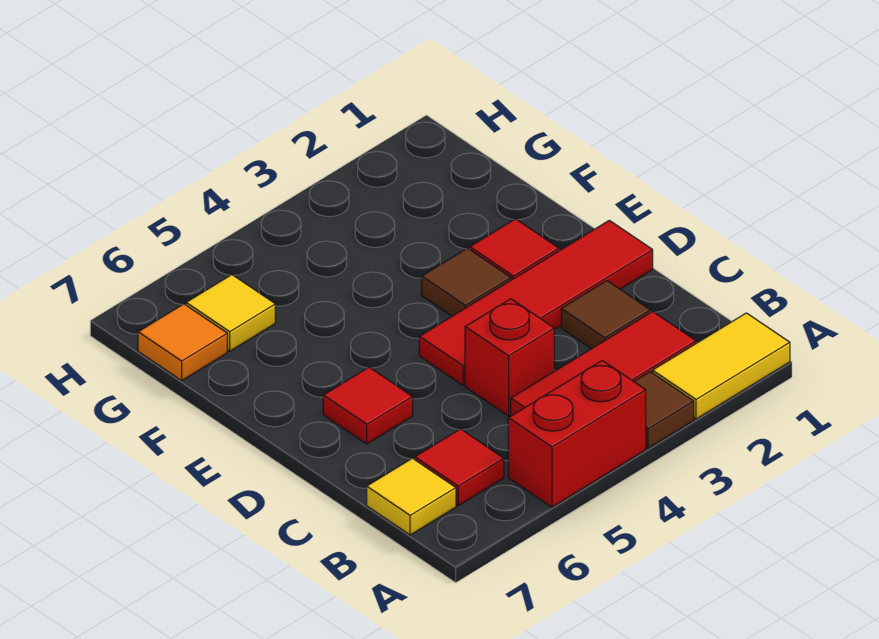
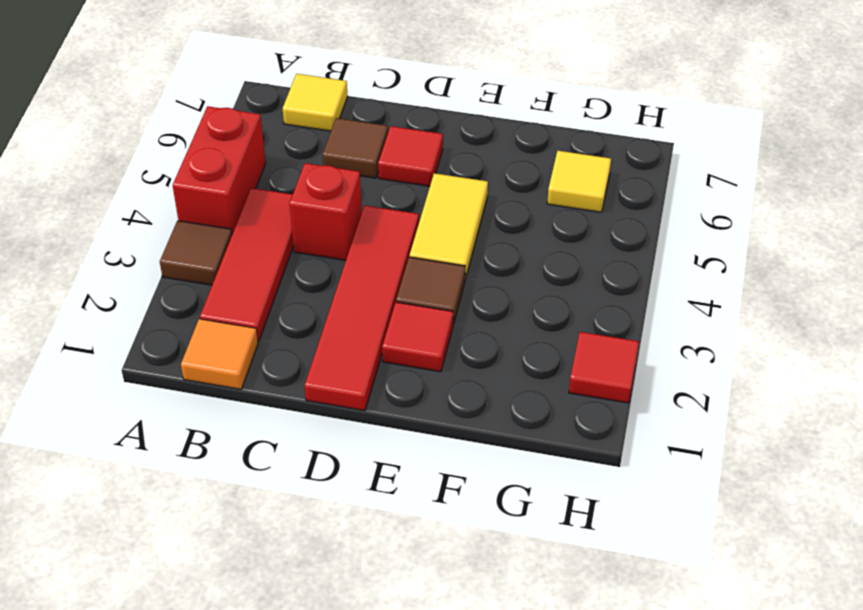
yellow 1x2 tile [653,313,790,419] -> yellow 1x2 tile moved to [410,173,488,279]
red 1x1 tile [415,429,504,506] -> red 1x1 tile moved to [569,332,639,403]
brown 1x1 tile [561,281,650,349] -> brown 1x1 tile moved to [323,118,388,178]
orange 1x1 tile [138,304,227,381] -> orange 1x1 tile moved to [181,319,258,389]

